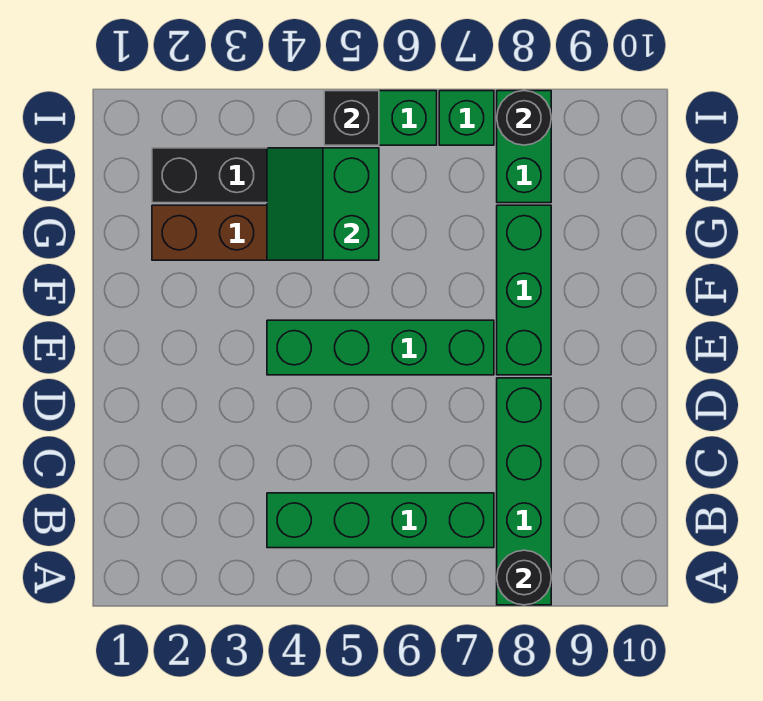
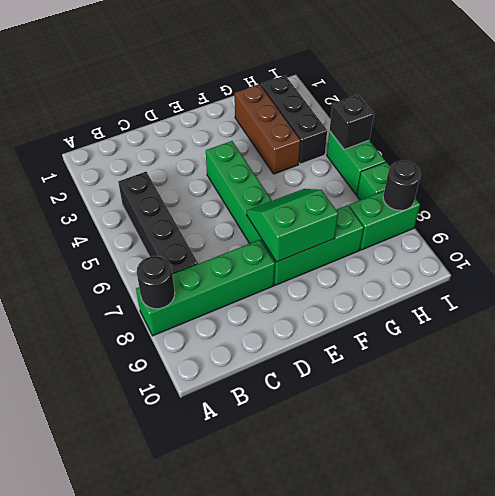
green 1x4 brick [267,493,494,548] -> black 1x4 brick [118,172,198,274]
green 2x2 slope [267,148,379,260] -> green 2x2 slope moved to [247,189,338,262]

